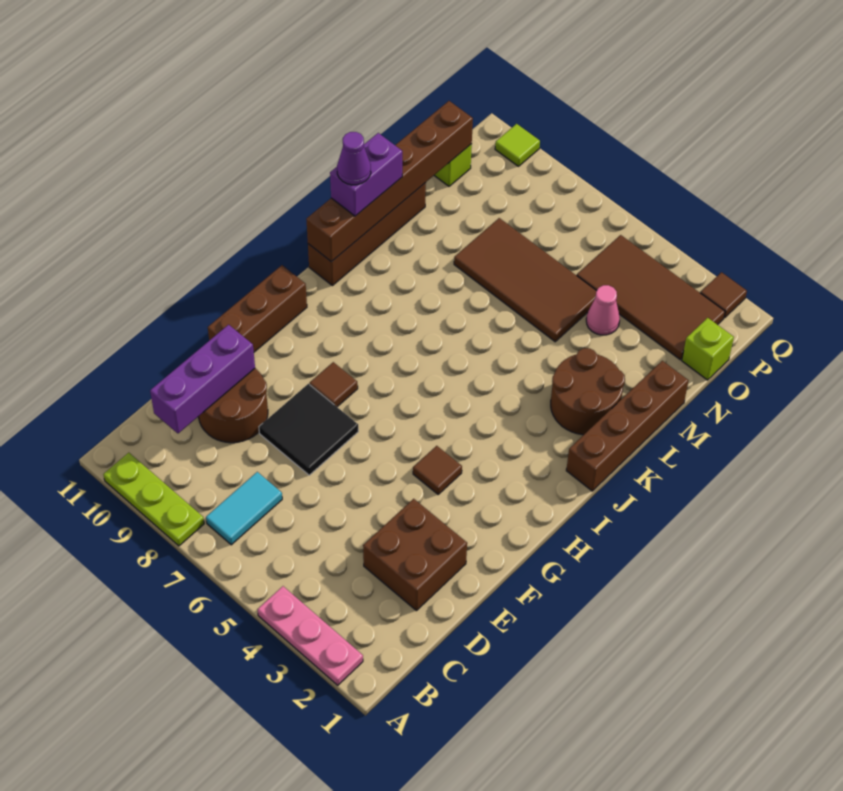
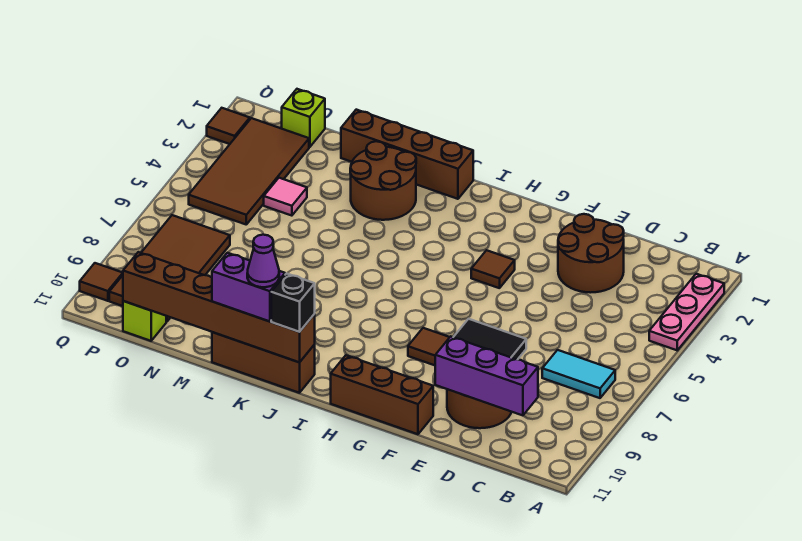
lime 1x3 plate [103,453,204,546] -> none
brown 2x2 brick [363,499,467,611] -> brown 2x2 round brick [558,214,624,293]
brown 1x4 brick [308,183,426,286] -> brown 1x3 brick [212,332,315,393]
none -> black 1x1 brick [271,274,315,332]
brown 2x4 tile [454,218,596,342] -> brown 2x4 tile moved to [109,215,230,322]
pink 1x1 cone [586,285,620,335] -> pink 1x1 tile [264,178,307,216]
lime 1x1 tile [495,124,540,166] -> brown 1x1 tile [80,263,123,301]

